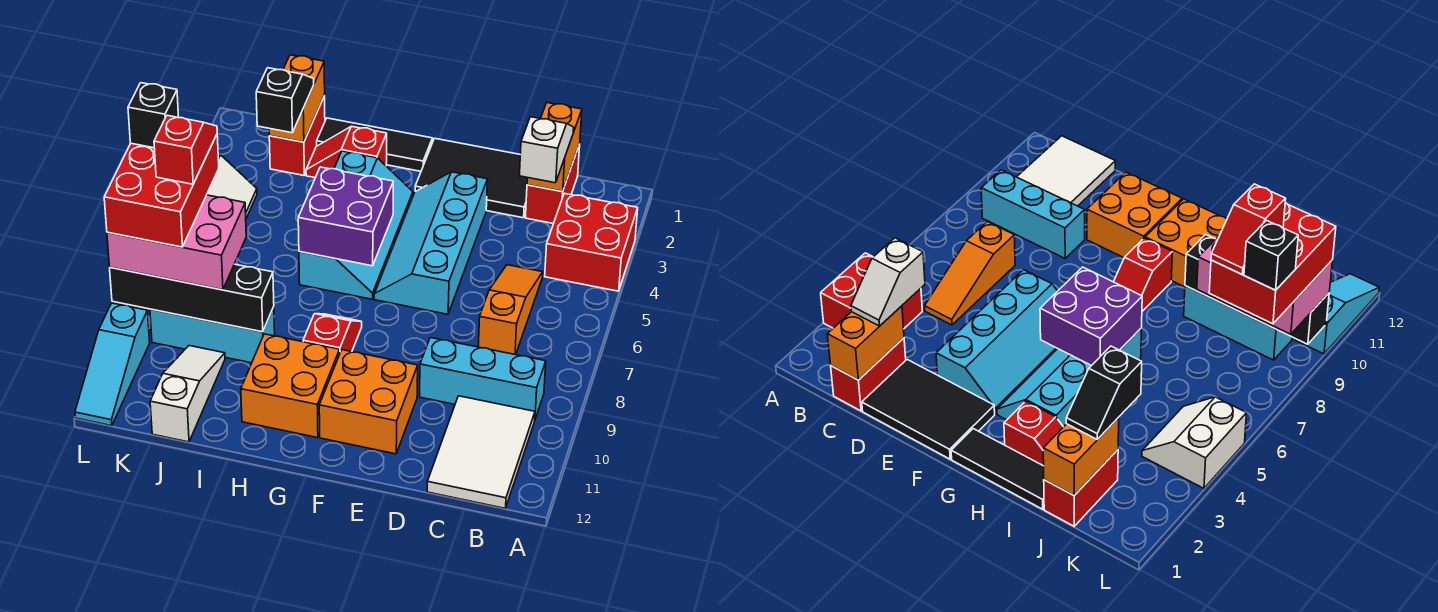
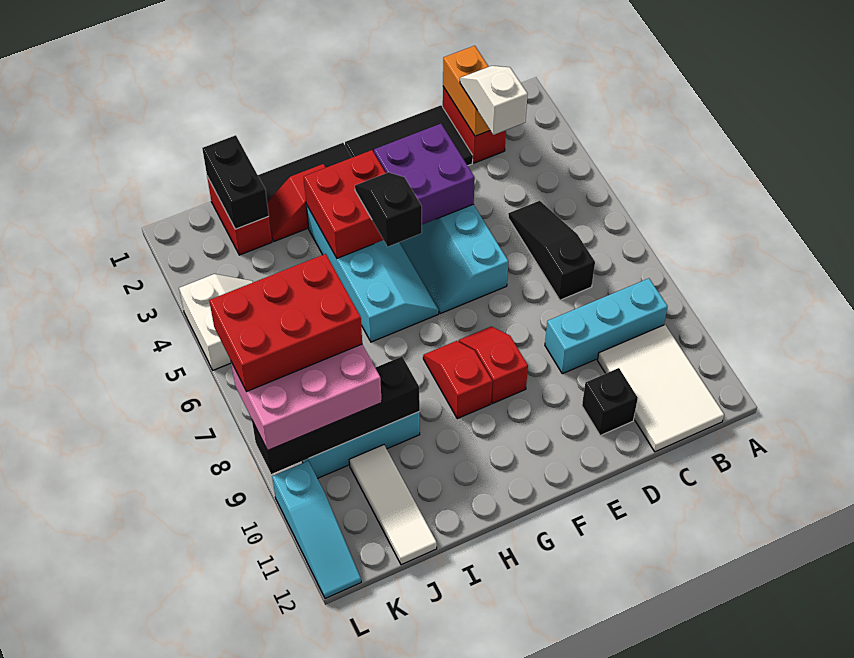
red 2x2 brick [545,193,638,291] -> red 2x2 brick moved to [304,150,386,258]
orange 1x3 slope [478,265,543,355] -> black 1x3 slope [508,201,595,300]
orange 2x2 brick [319,350,418,454] -> none
purple 2x2 brick [298,167,393,266] -> purple 2x2 brick moved to [374,124,475,225]
orange 2x2 brick [241,334,340,438] -> none
orange 1x2 brick [269,55,325,142] -> black 1x2 brick [202,135,269,229]
black 1x2 slope [256,68,314,133] -> black 1x2 slope moved to [355,172,422,247]
white 1x3 slope [150,346,225,442] -> white 1x3 tile [349,445,437,565]
red 2x3 brick [104,135,219,247] -> red 2x3 brick turned to [209,254,362,392]
red 1x2 slope [154,115,217,184] -> red 1x2 slope moved to [458,326,528,403]
black 1x1 brick [128,83,179,148] -> black 1x1 brick moved to [582,368,638,436]

